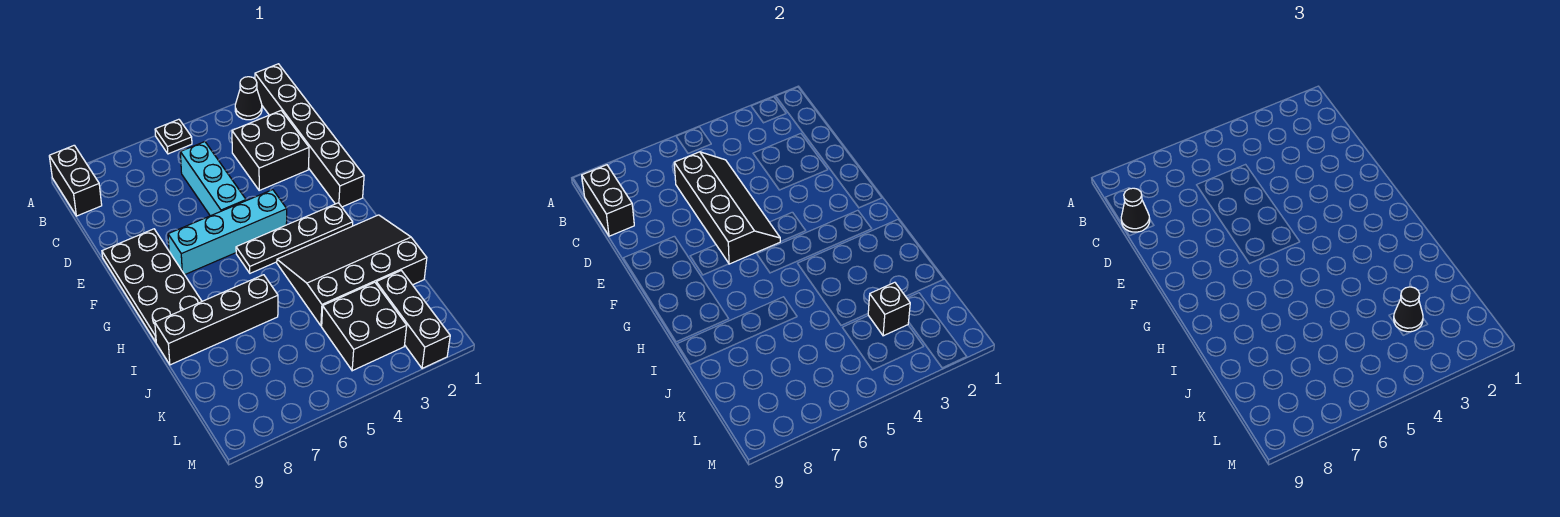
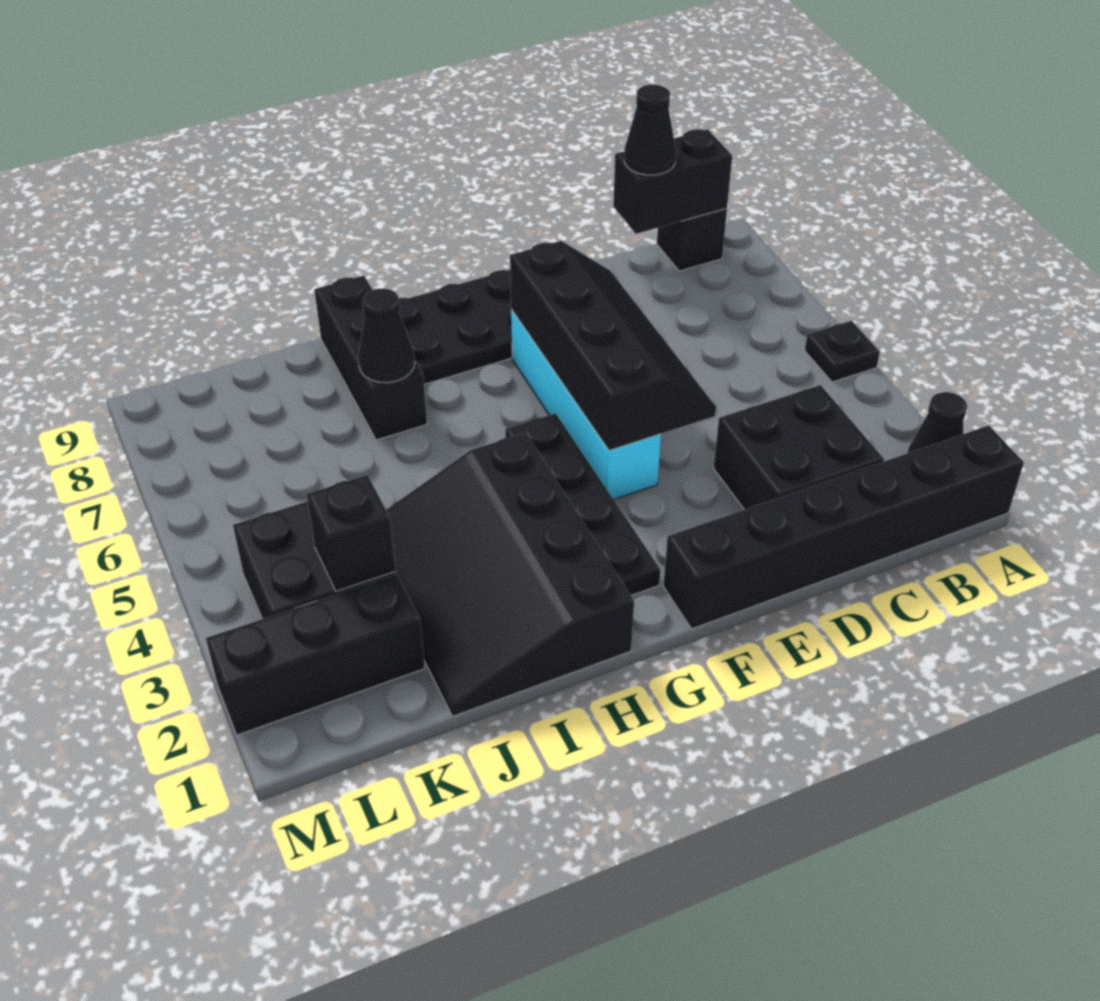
black 1x2 brick [49,145,102,216] -> black 1x1 brick [657,208,727,271]
cyan 1x3 brick [180,142,246,216] -> none
black 2x4 slope [674,152,780,264] -> black 2x4 slope turned to [510,241,716,450]
black 3x4 slope [277,215,427,326] -> black 3x4 slope turned to [386,433,634,716]
black 1x4 brick [155,275,278,365] -> black 1x3 brick [314,276,427,440]
black 1x1 cone [1394,287,1423,332] -> black 1x1 cone moved to [358,288,415,383]

